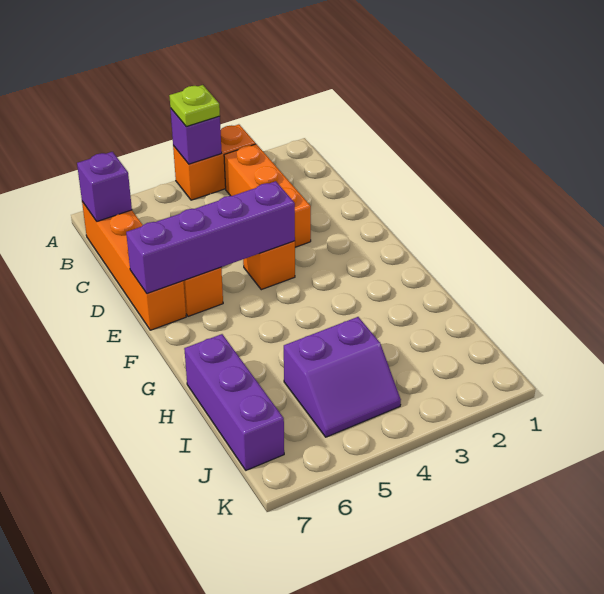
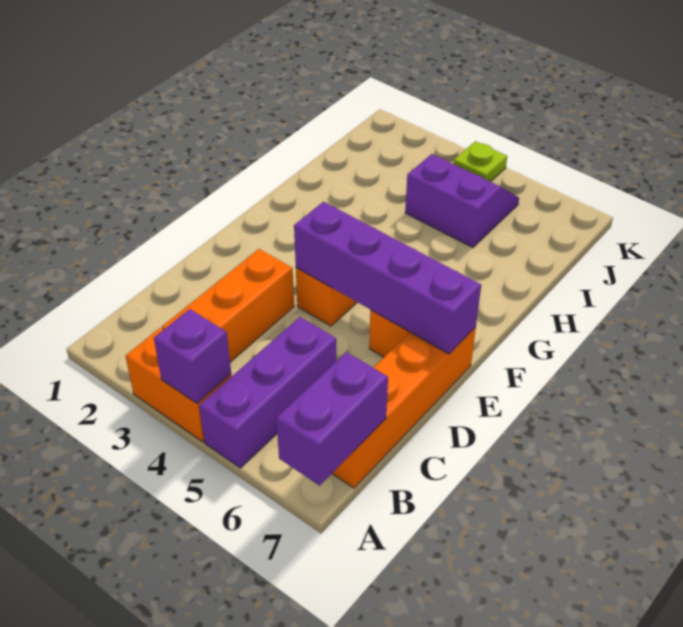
lime 1x1 plate [169,85,220,126] -> lime 1x1 plate moved to [454,141,507,182]
purple 1x1 brick [77,152,132,221] -> purple 1x2 brick [276,352,388,486]
purple 1x3 brick [184,334,284,470] -> purple 1x3 brick moved to [199,317,336,468]

